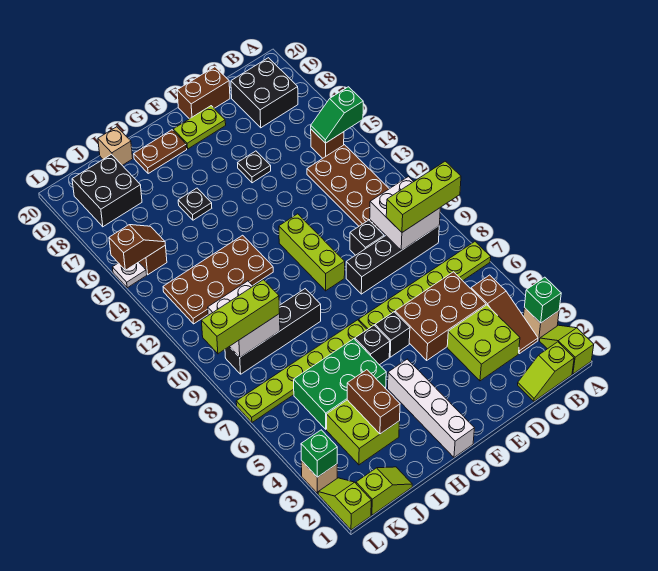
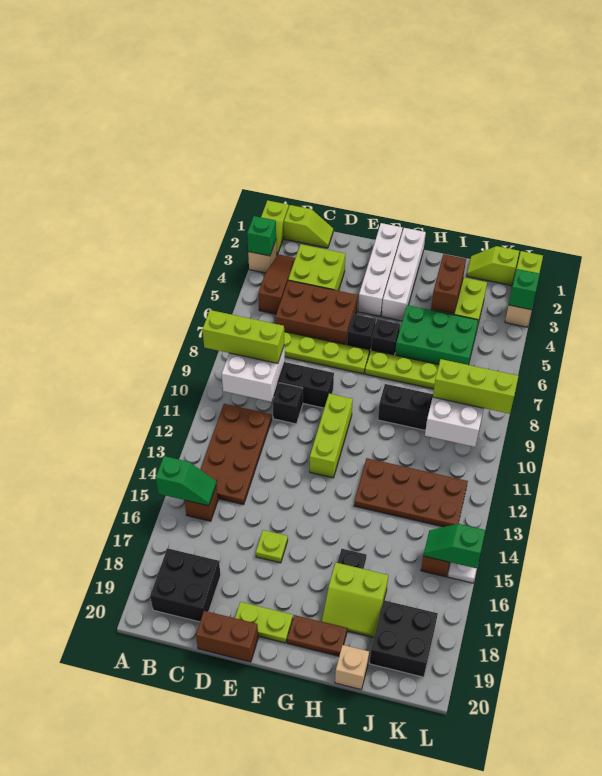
black 1x1 plate [238,151,271,183] -> lime 1x1 plate [256,530,288,563]
none -> white 1x4 brick [358,223,402,316]
none -> lime 2x2 slope [322,562,388,638]
brown 1x2 slope [109,225,165,270] -> green 1x2 slope [423,524,485,568]

